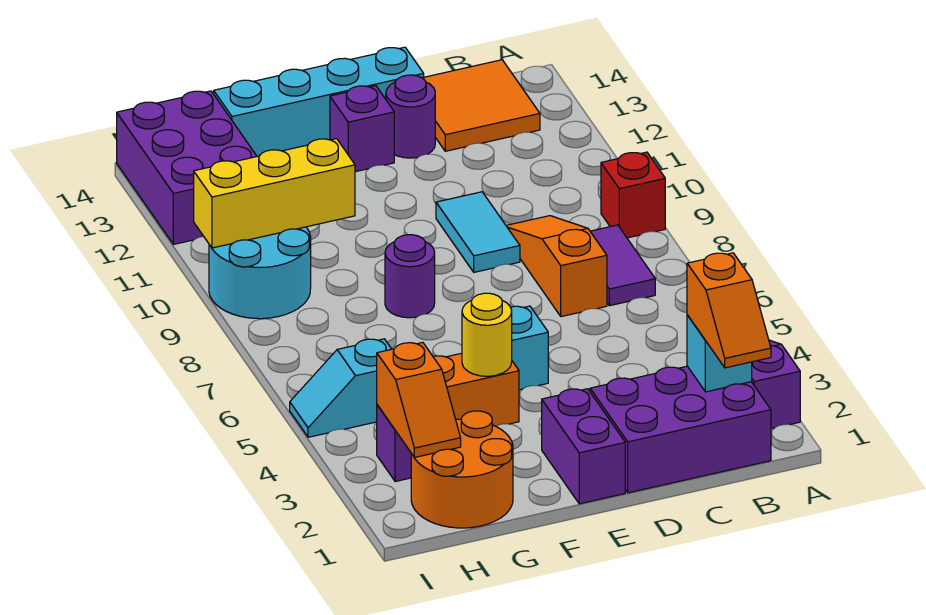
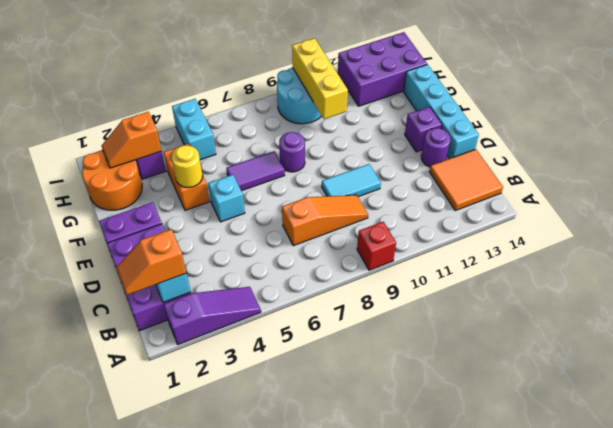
purple 1x2 tile [590,225,655,306] -> purple 1x2 tile moved to [226,151,285,191]
cyan 1x2 slope [290,339,391,437] -> cyan 1x2 brick [172,99,216,160]

